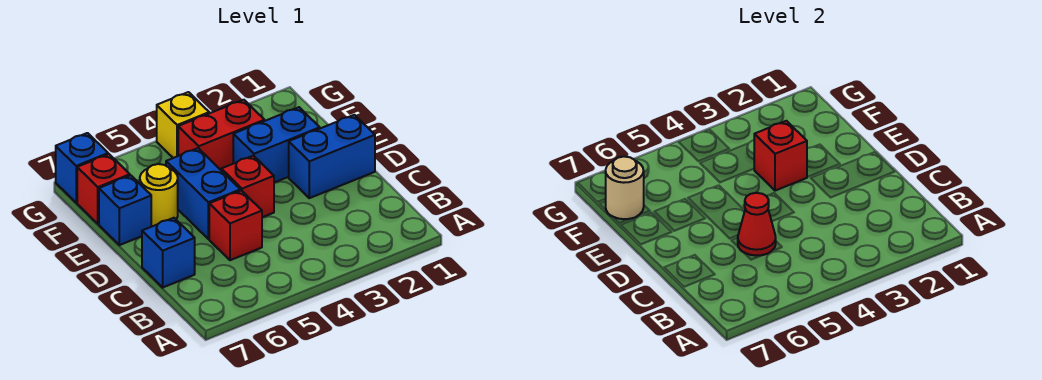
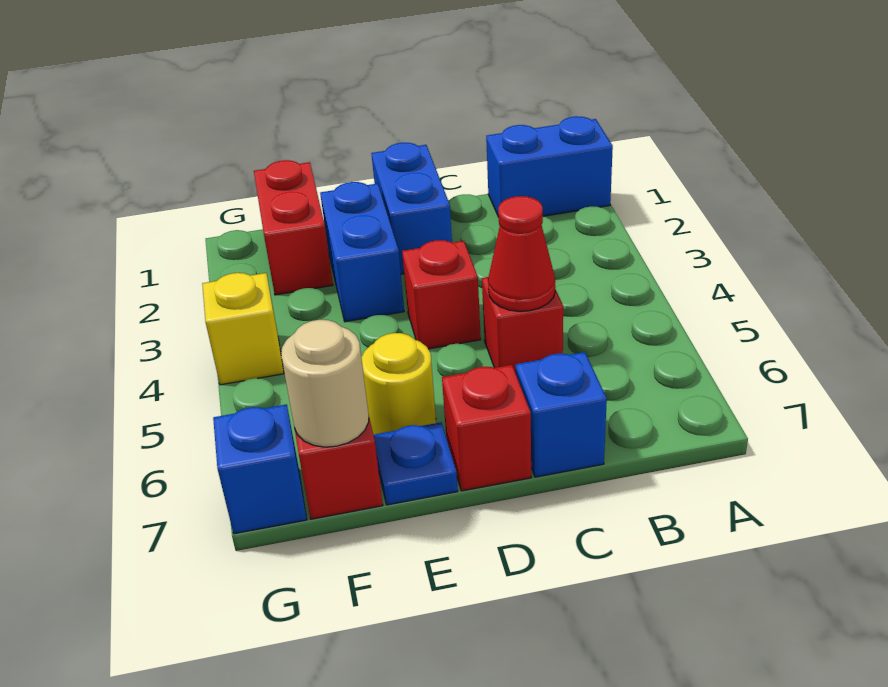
blue 1x2 brick [166,148,240,239] -> blue 1x2 brick moved to [486,116,613,217]
red 1x1 brick [754,121,807,191] -> red 1x1 brick moved to [442,365,531,491]
blue 1x1 brick [99,175,151,245] -> blue 1x1 plate [374,422,458,505]
red 1x2 brick [178,100,264,170] -> red 1x2 brick moved to [254,160,333,295]

